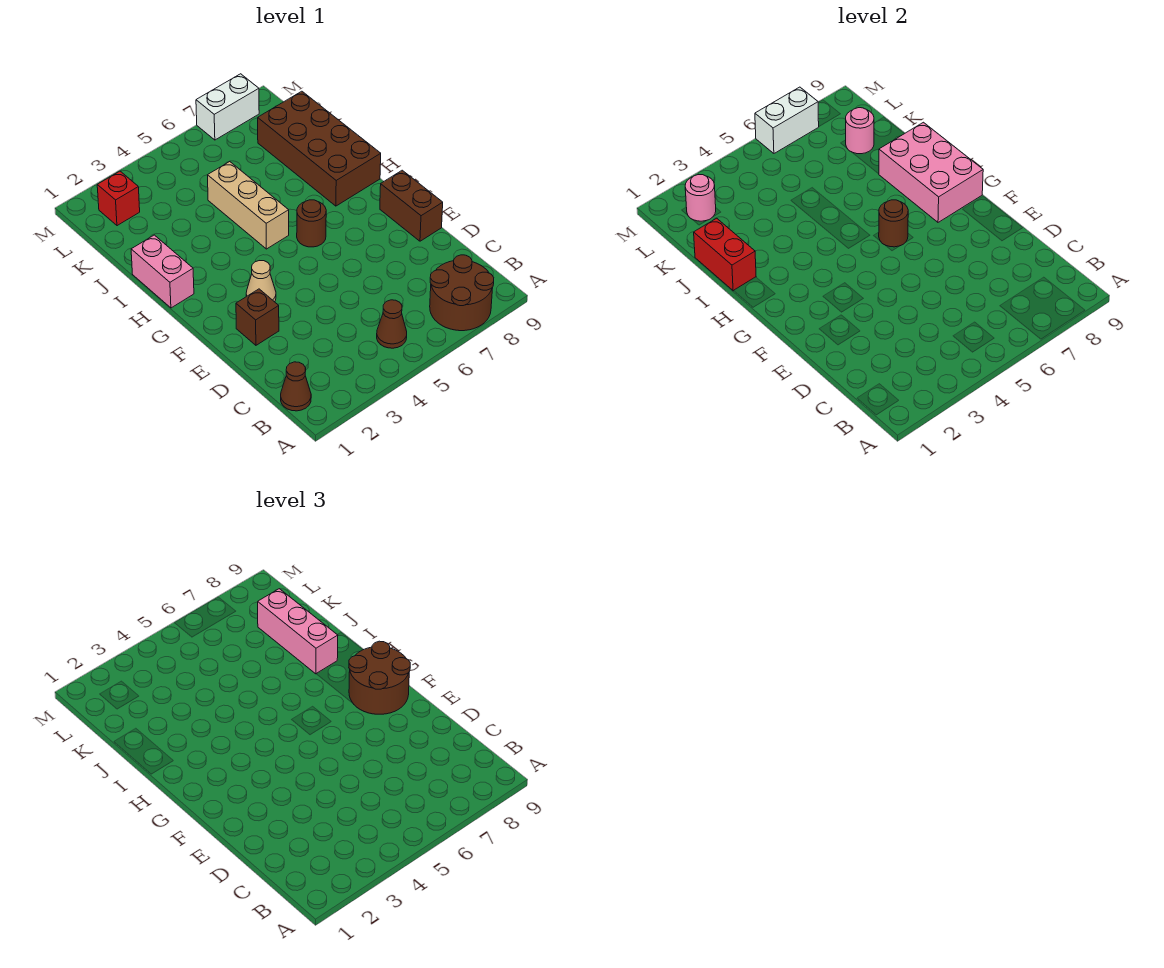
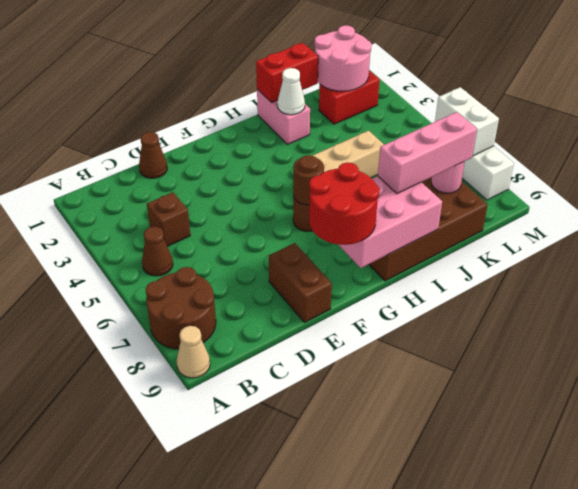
brown 1x1 cone [281,362,311,411] -> brown 1x1 cone moved to [139,132,167,178]
brown 1x1 brick [236,289,279,345] -> brown 1x1 brick moved to [147,192,190,246]
brown 1x2 brick [380,170,443,241] -> brown 1x2 brick turned to [269,243,332,323]
tan 1x1 cone [246,261,276,302] -> tan 1x1 cone moved to [177,326,210,378]
brown 2x2 round brick [349,641,410,714] -> red 2x2 round brick [309,162,379,245]
pink 1x2 brick [131,235,194,308] -> pink 1x2 brick turned to [257,89,310,144]
none -> white 1x1 cone [277,68,305,115]
red 1x1 brick [97,171,140,226] -> red 1x2 brick [319,71,380,124]
pink 1x1 round brick [685,175,716,221] -> pink 2x2 round brick [314,25,372,91]

